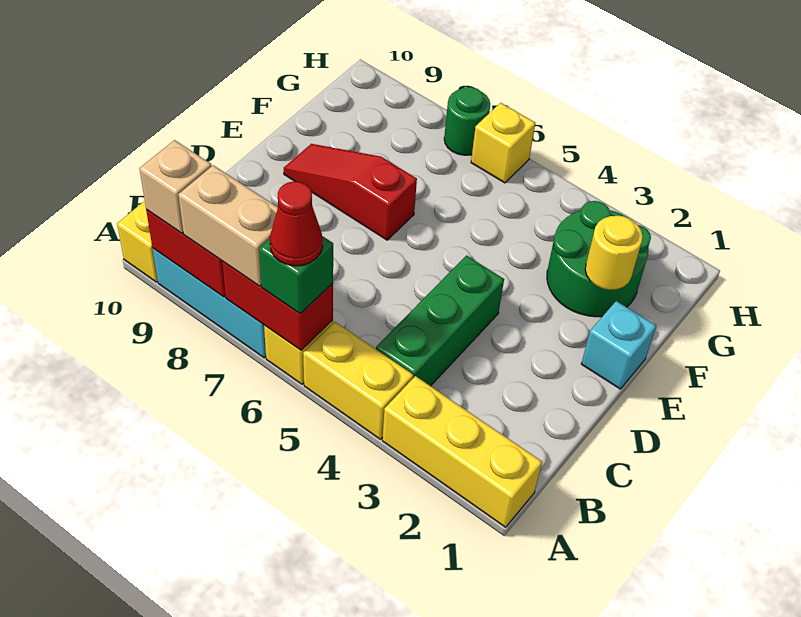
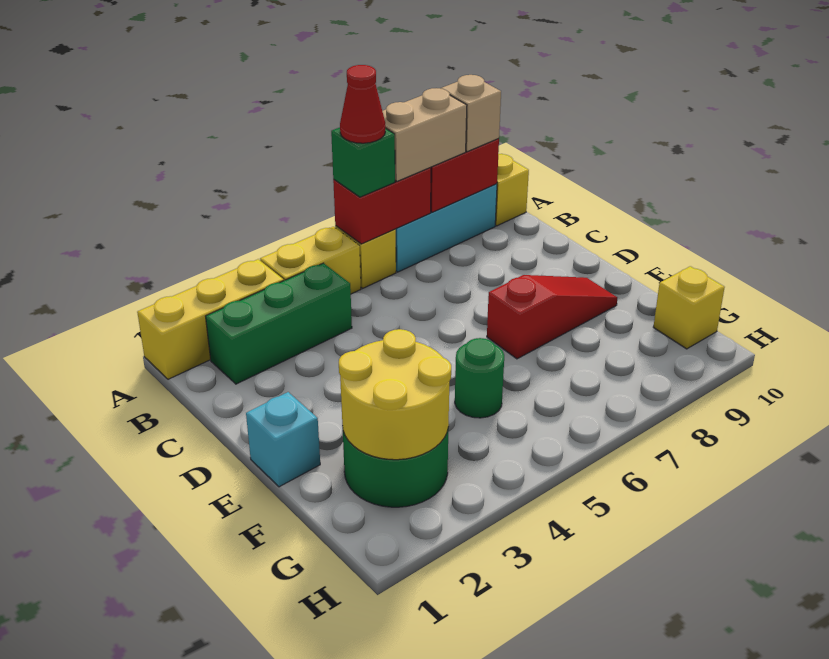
green 1x3 brick [376,256,504,386] -> green 1x3 brick turned to [206,263,352,384]
yellow 1x1 round brick [585,216,643,290] -> yellow 2x2 round brick [339,329,451,460]
yellow 1x1 brick [471,103,535,183] -> yellow 1x1 brick moved to [654,266,725,349]
green 1x1 round brick [444,87,490,155] -> green 1x1 round brick moved to [455,338,504,418]

